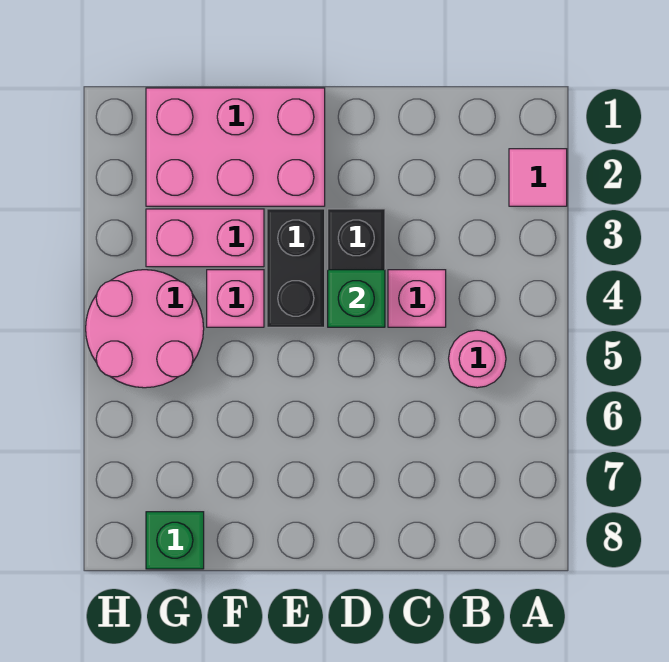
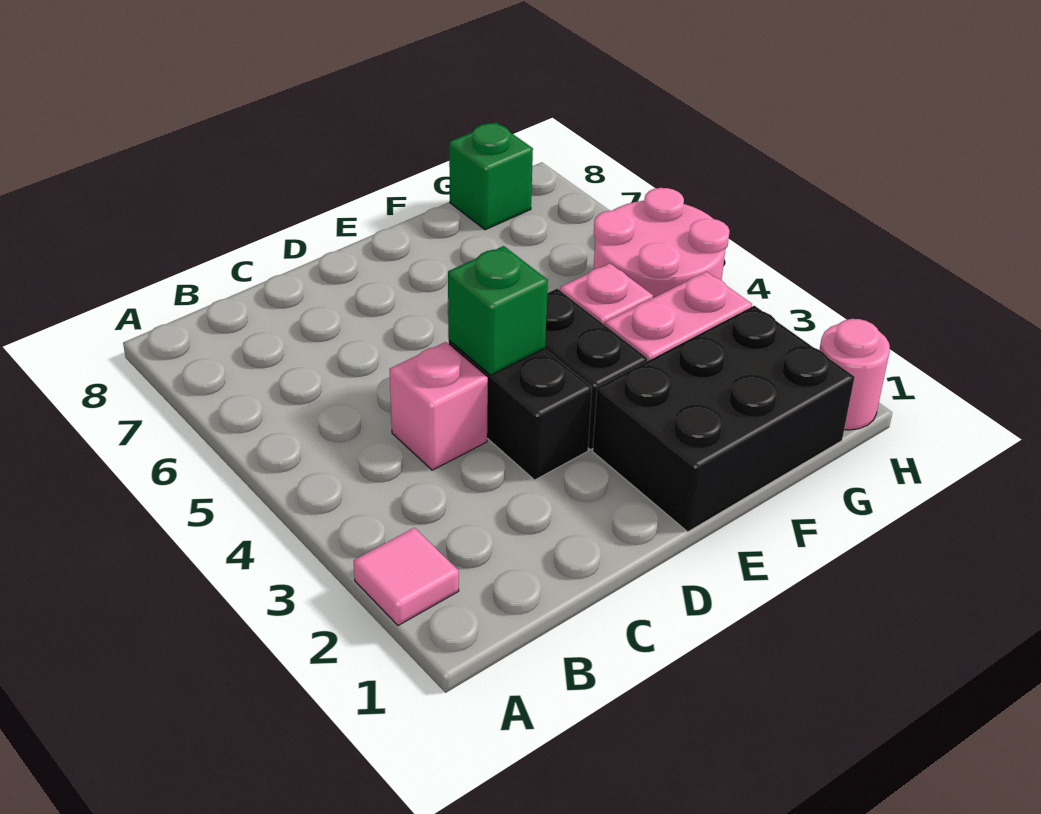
pink 1x1 round brick [449,330,506,388] -> pink 1x1 round brick moved to [820,319,890,430]
pink 2x3 brick [146,88,325,206] -> black 2x3 brick [593,306,855,532]

